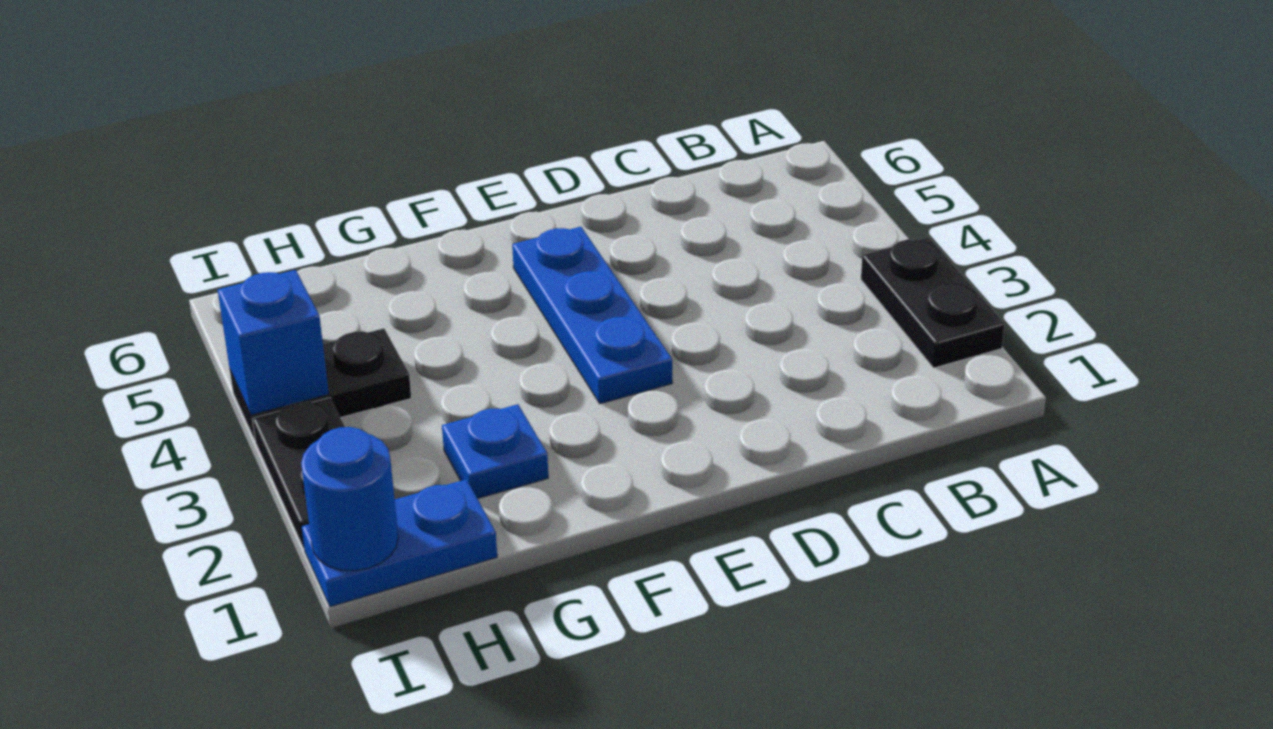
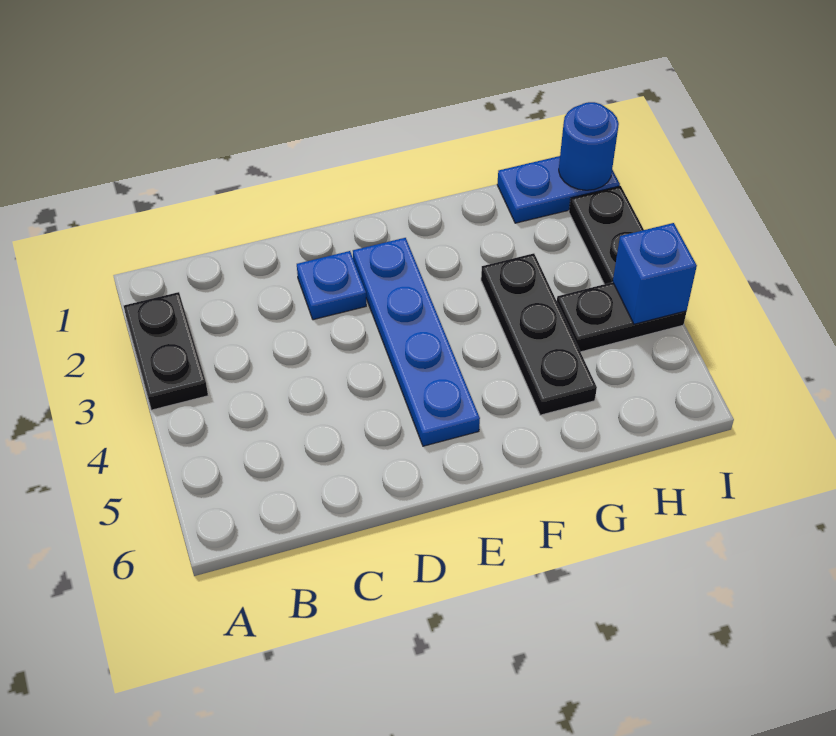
blue 1x3 plate [512,227,672,404] -> blue 1x4 plate [353,238,480,446]
blue 1x1 plate [442,404,548,499] -> blue 1x1 plate moved to [297,251,366,320]
none -> black 1x3 plate [481,253,597,415]

